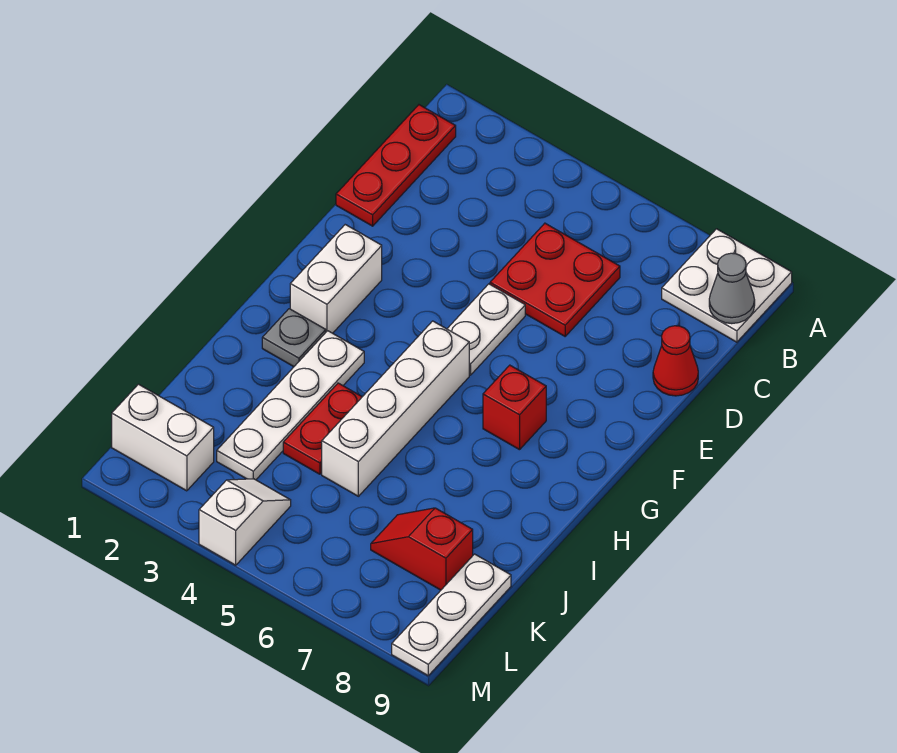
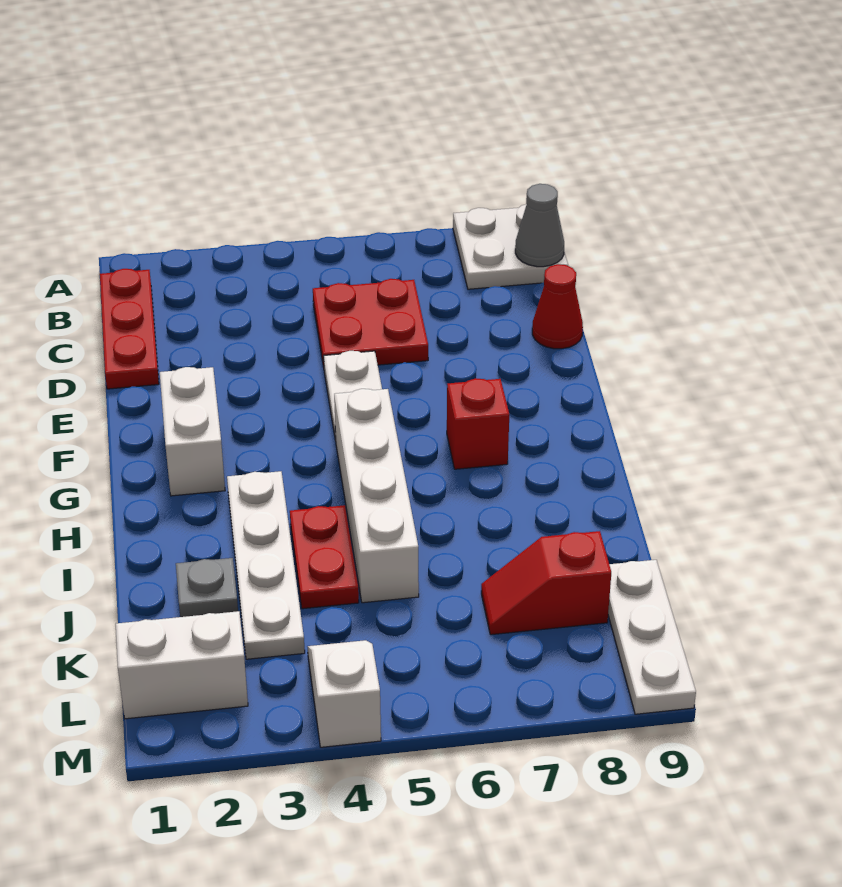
grey 1x1 plate [262,309,326,367] -> grey 1x1 plate moved to [176,558,238,617]

